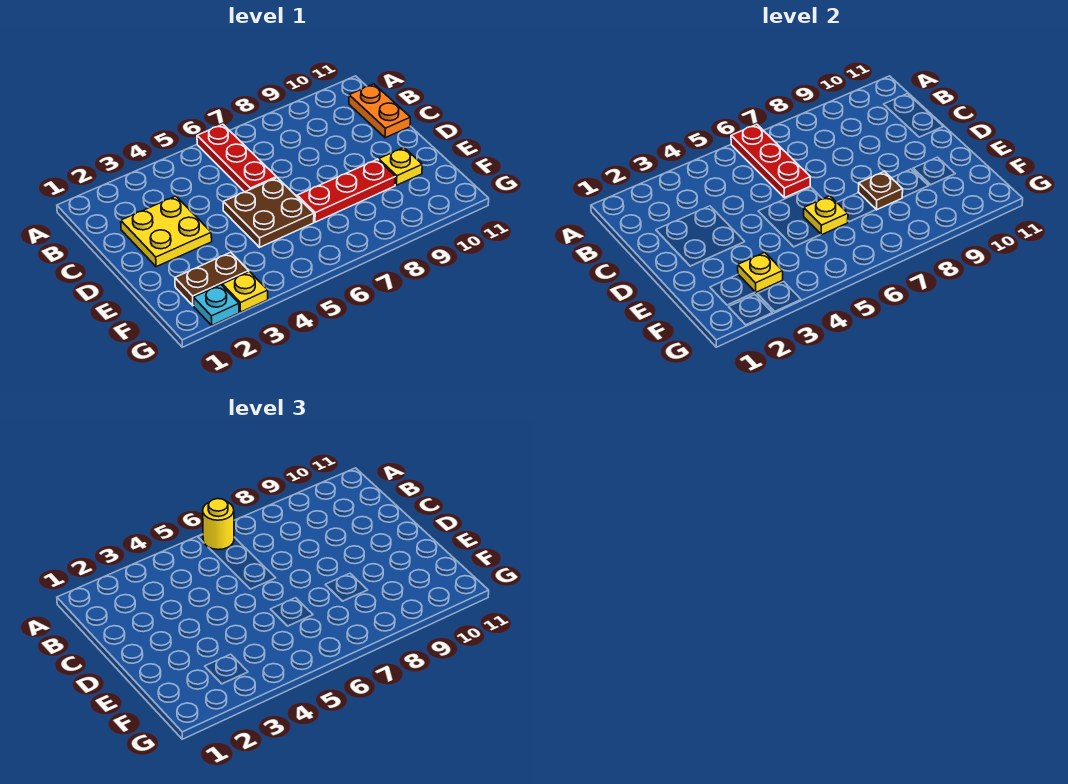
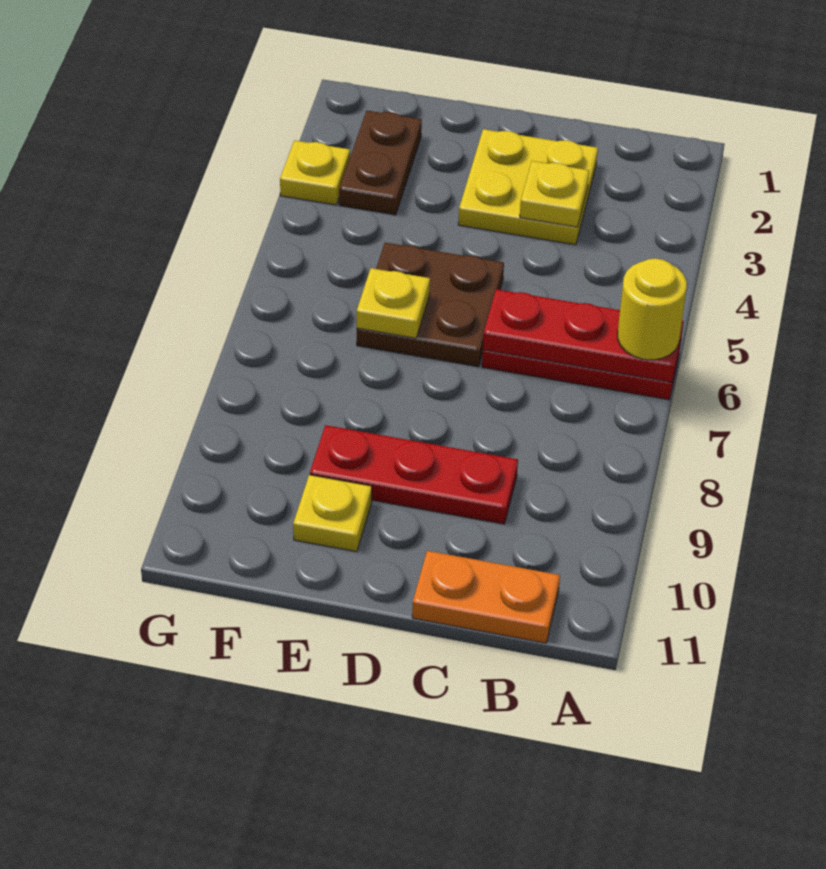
red 1x3 plate [297,159,396,222] -> red 1x3 plate turned to [310,425,518,524]
brown 1x1 plate [858,171,903,210] -> none
yellow 1x1 plate [738,252,783,292] -> yellow 1x1 plate moved to [520,161,589,227]
cyan 1x1 plate [194,285,239,325] -> none

